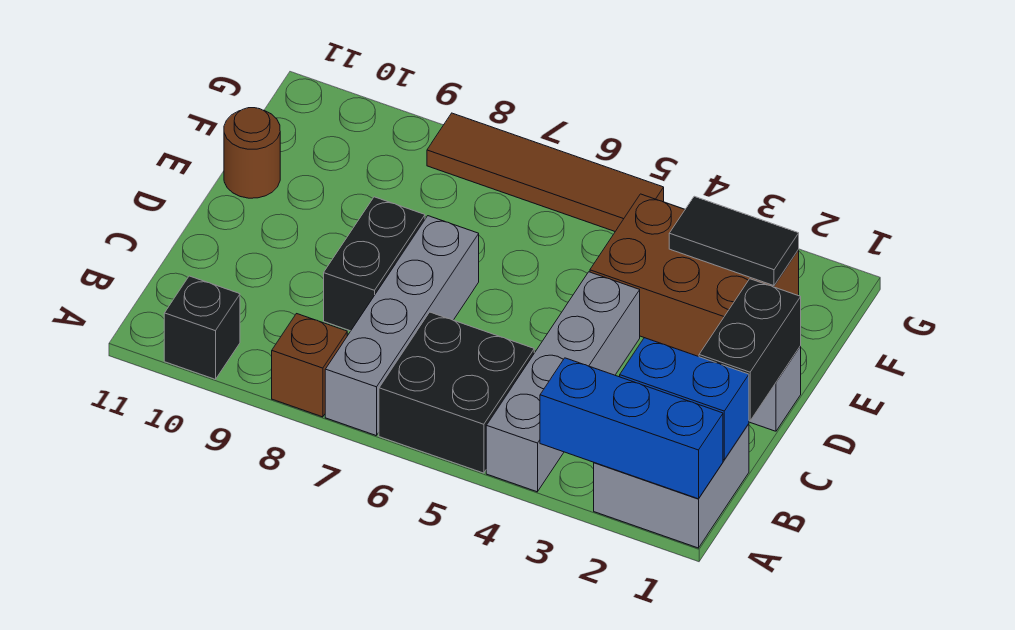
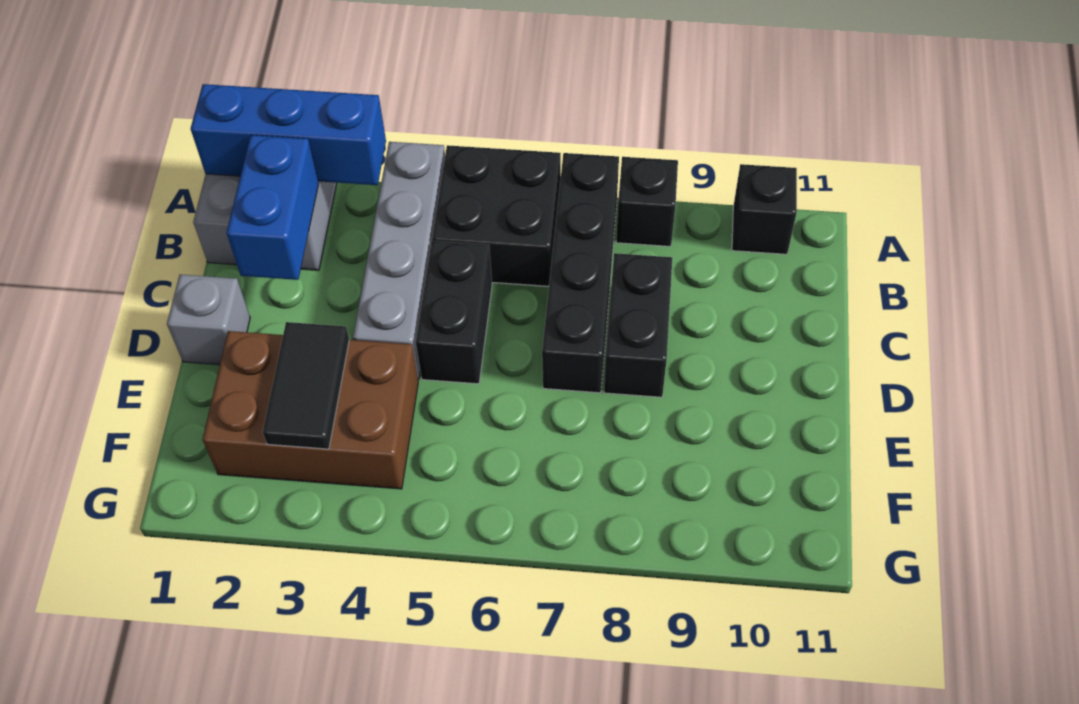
grey 1x4 brick [325,216,479,436] -> black 1x4 brick [542,153,619,393]
brown 1x1 brick [272,314,347,417] -> black 1x1 brick [616,157,678,246]
blue 1x2 brick [620,338,749,460] -> blue 1x2 brick turned to [227,135,319,280]
black 1x2 brick [699,279,801,421] -> black 1x2 brick moved to [416,241,492,384]
brown 1x1 round brick [224,108,280,198] -> none
black 1x2 tile [669,196,799,286] -> black 1x2 tile turned to [263,322,349,449]
brown 1x4 tile [427,113,664,231] -> none

